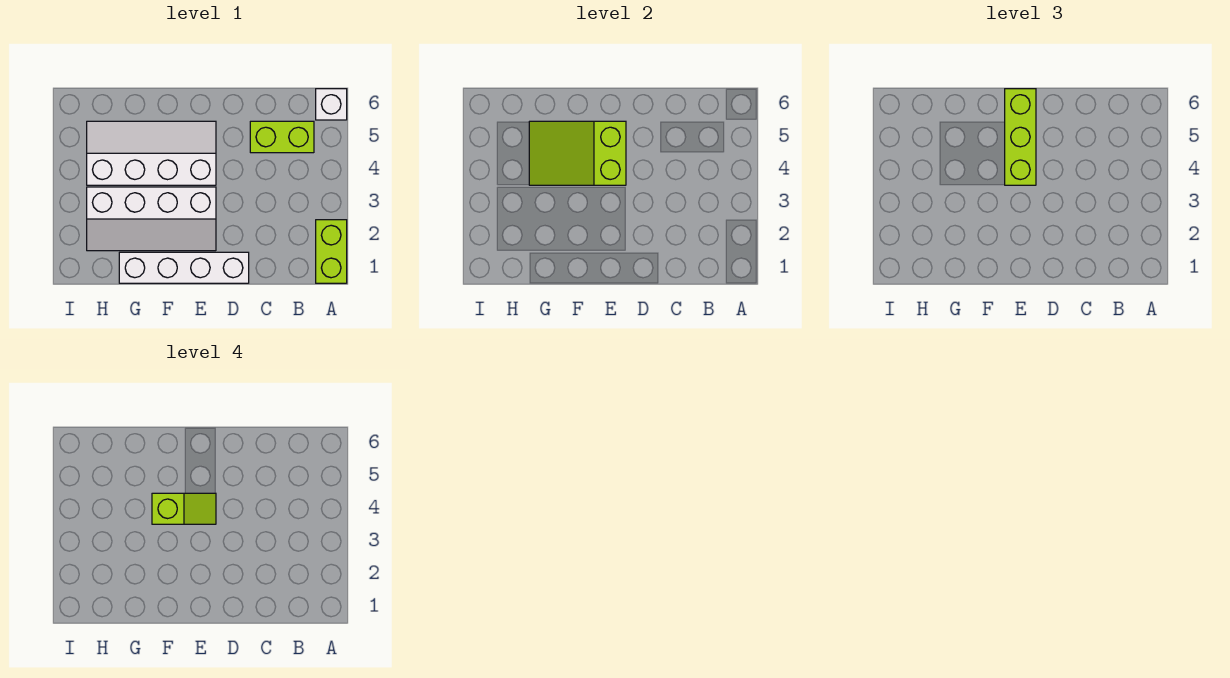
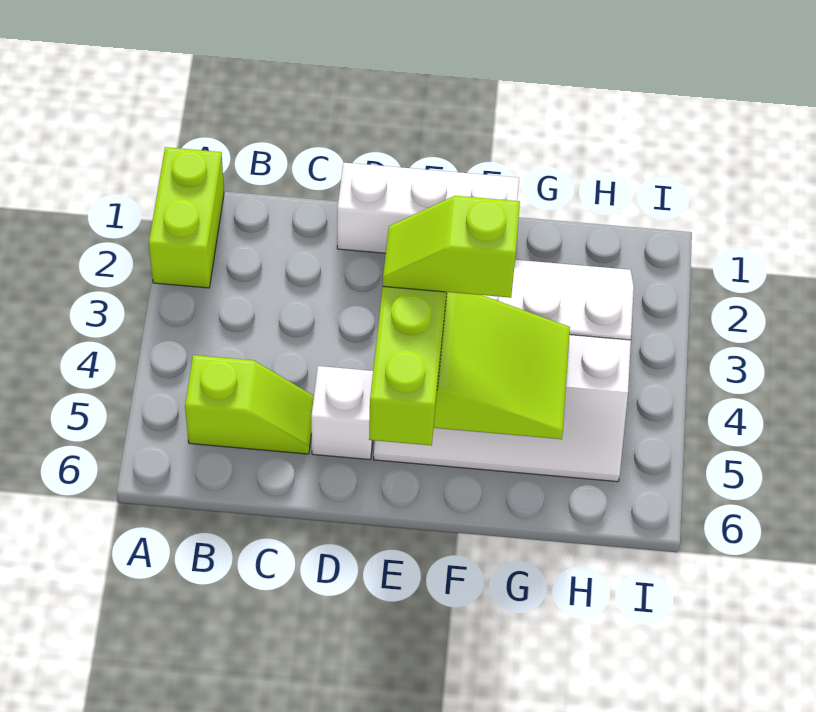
white 1x1 brick [316,89,347,120] -> white 1x1 brick moved to [311,366,373,460]
lime 1x2 brick [250,121,314,153] -> lime 1x2 slope [185,355,314,454]
white 1x4 brick [119,252,249,283] -> white 1x3 brick [337,163,519,253]

